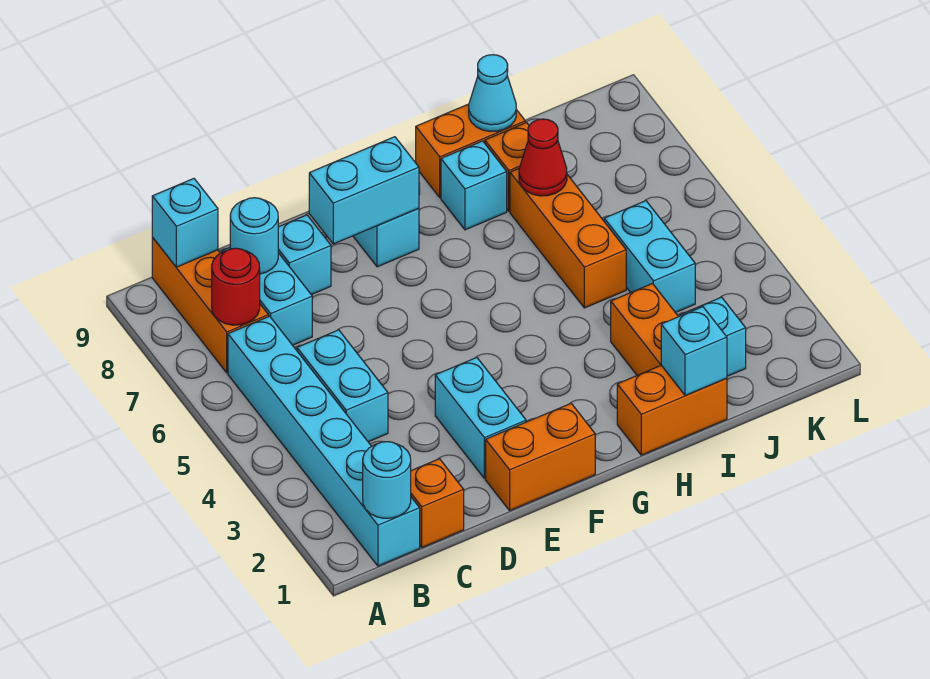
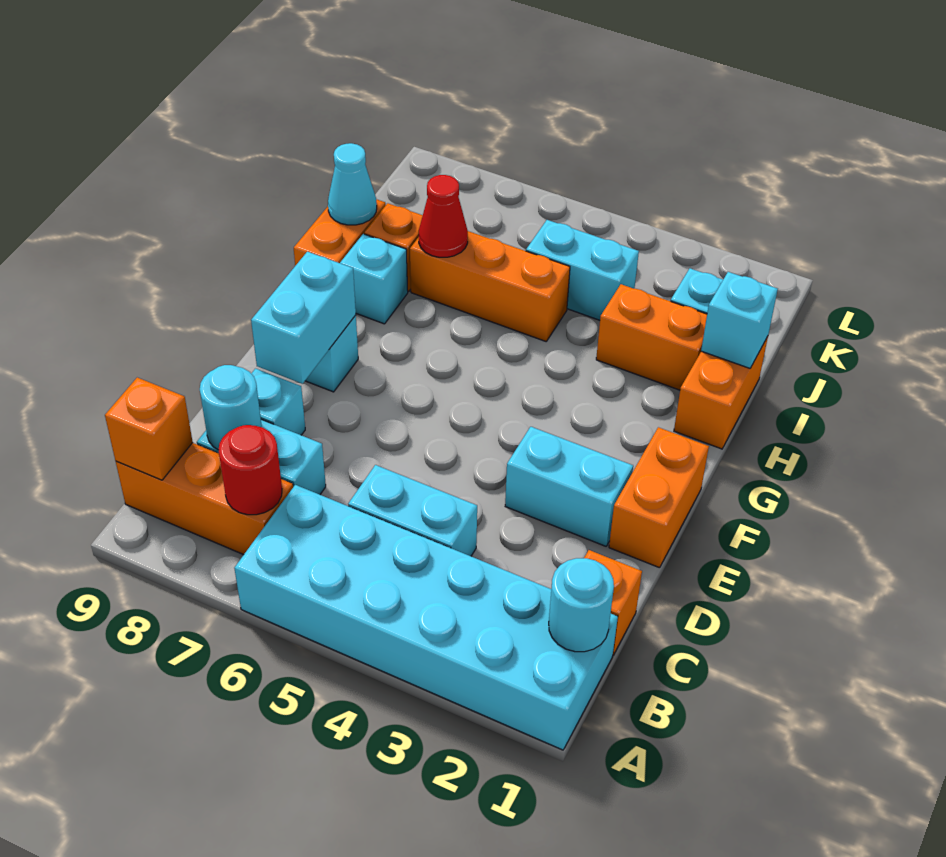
cyan 1x6 brick [228,316,420,566] -> cyan 2x6 brick [234,485,618,750]
cyan 1x1 brick [152,179,218,267] -> orange 1x1 brick [105,378,193,480]

